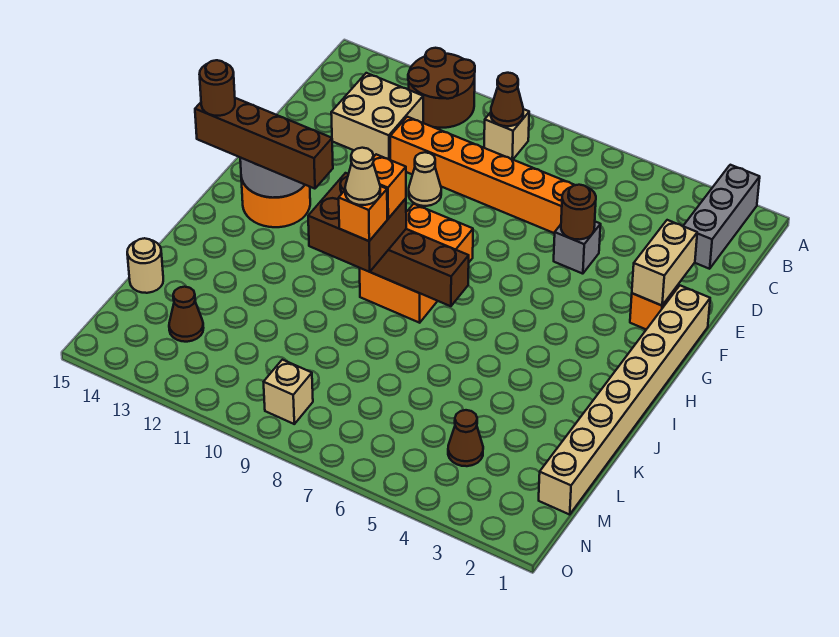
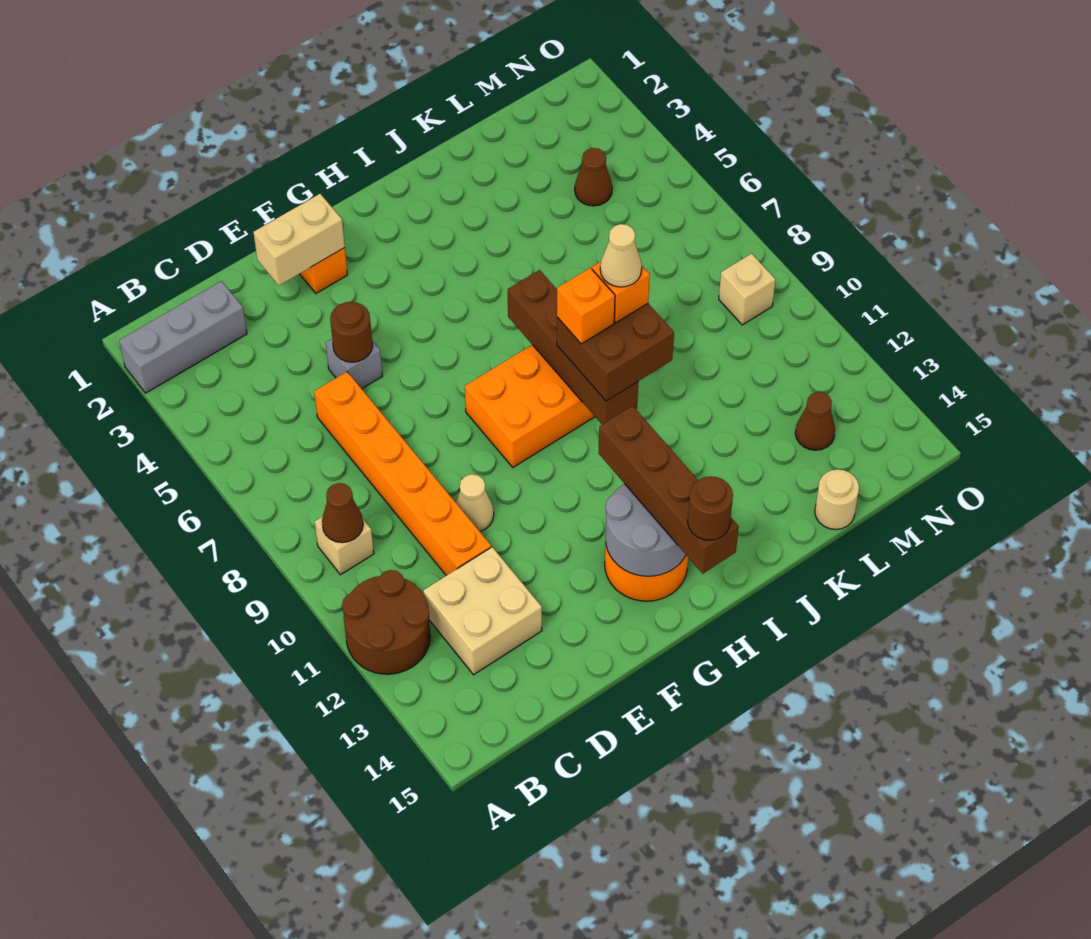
tan 1x8 brick [539,286,710,514] -> none

